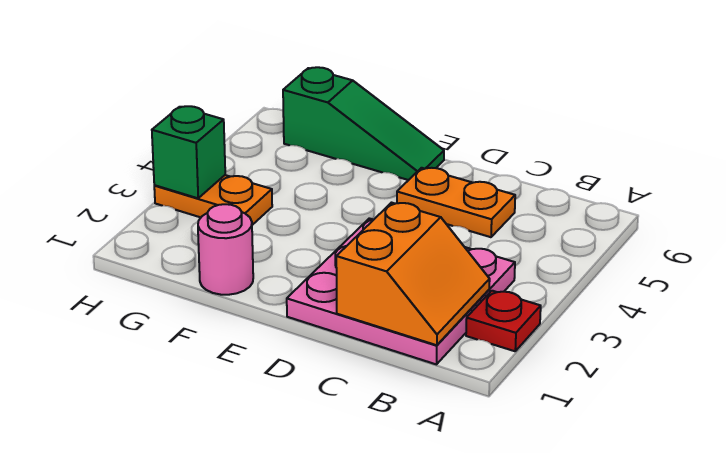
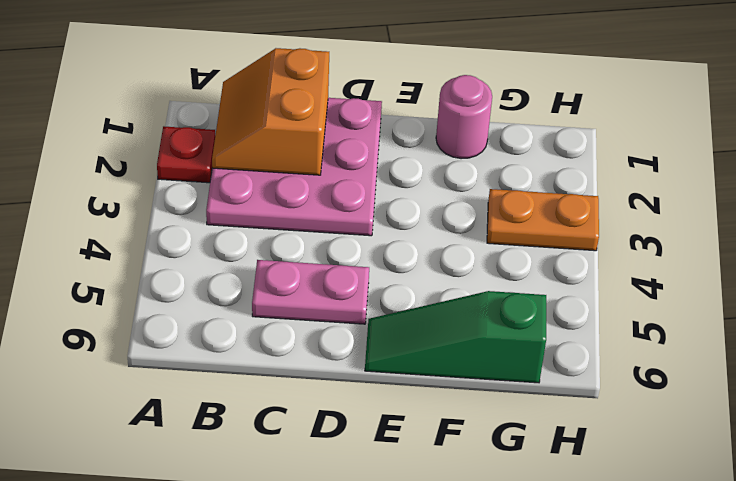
orange 1x2 plate [397,168,515,237] -> pink 1x2 plate [252,260,369,324]
green 1x1 brick [152,106,225,198] -> none

